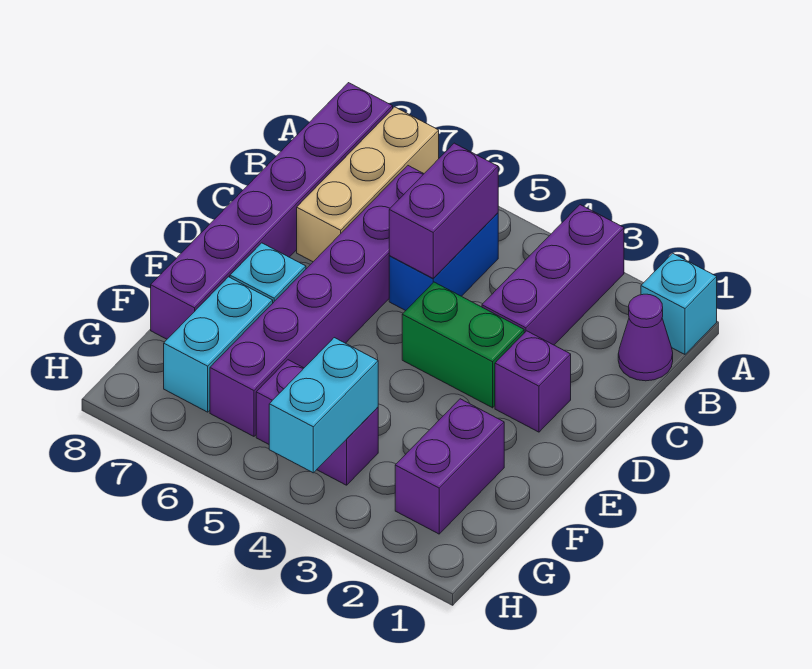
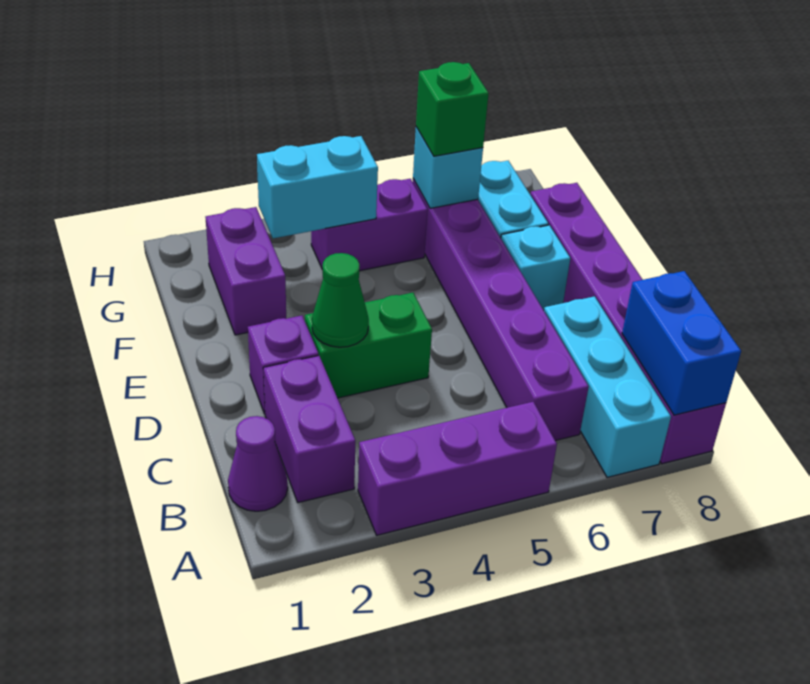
cyan 1x1 brick [641,253,717,354] -> cyan 1x1 brick moved to [413,127,483,208]
purple 1x3 brick [482,205,624,345] -> purple 1x3 brick turned to [358,402,557,535]
tan 1x3 brick [297,107,439,262] -> cyan 1x3 brick [544,296,671,477]
blue 1x2 brick [389,213,498,311] -> blue 1x2 brick moved to [622,271,741,415]
purple 1x2 brick [389,143,498,279] -> purple 1x2 brick moved to [263,356,355,503]
none -> green 1x1 cone [312,253,369,347]
cyan 1x2 brick [269,338,378,473] -> cyan 1x2 brick turned to [257,136,378,238]
none -> green 1x1 brick [416,62,489,156]

